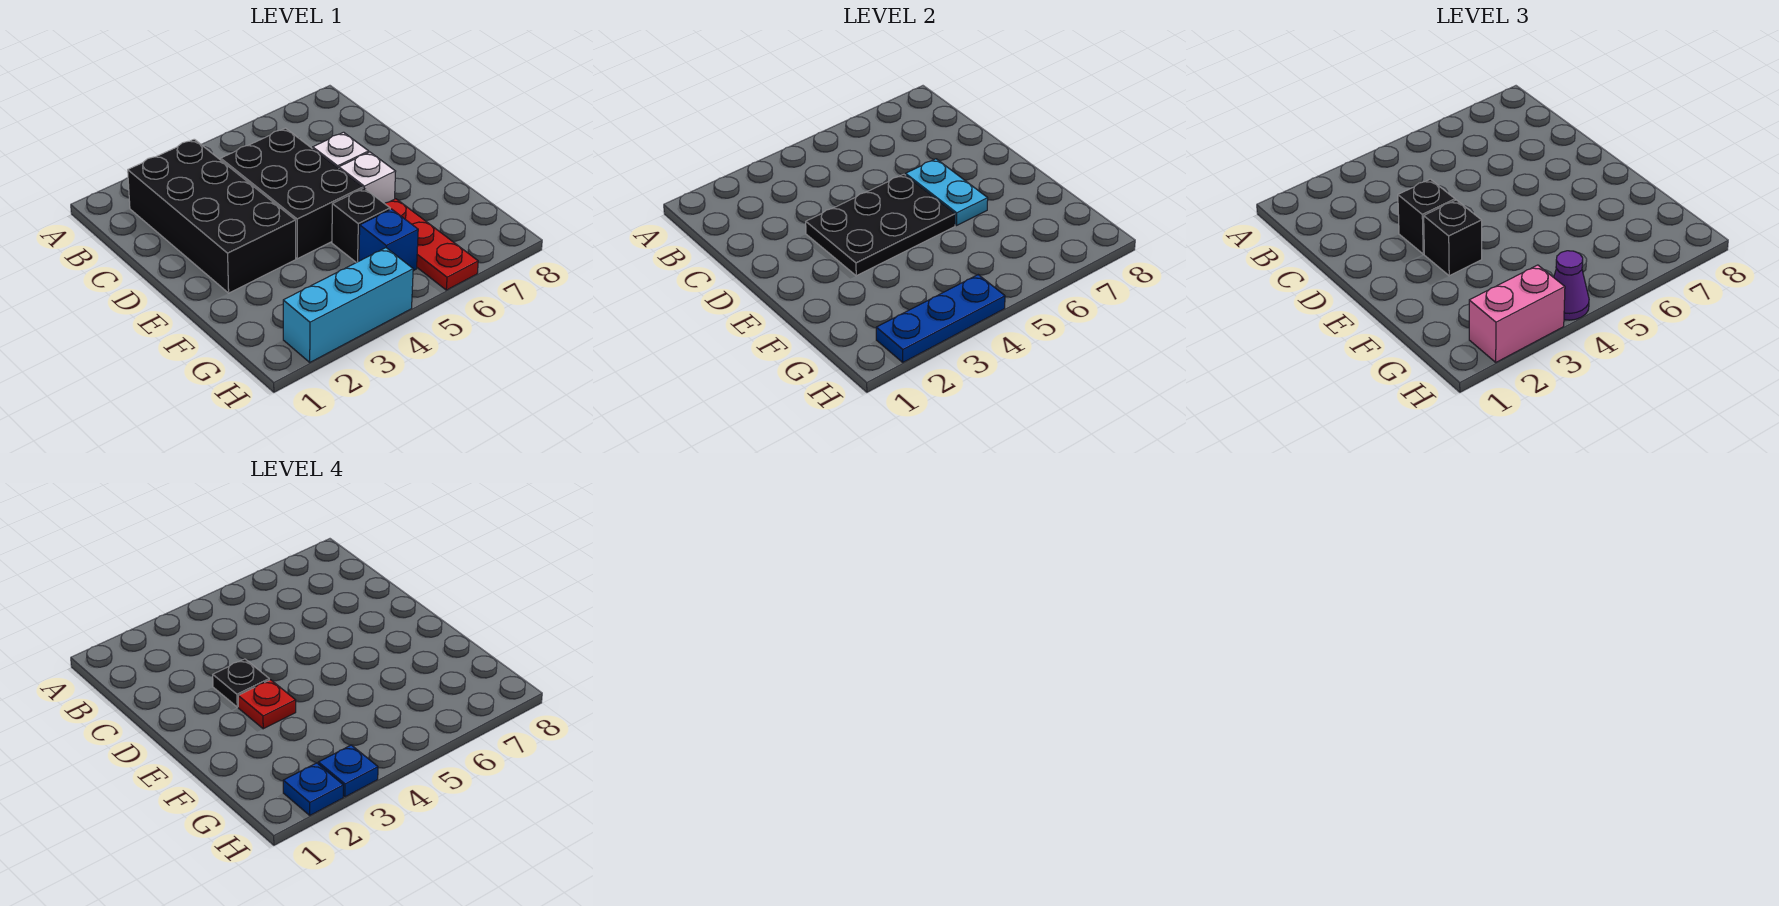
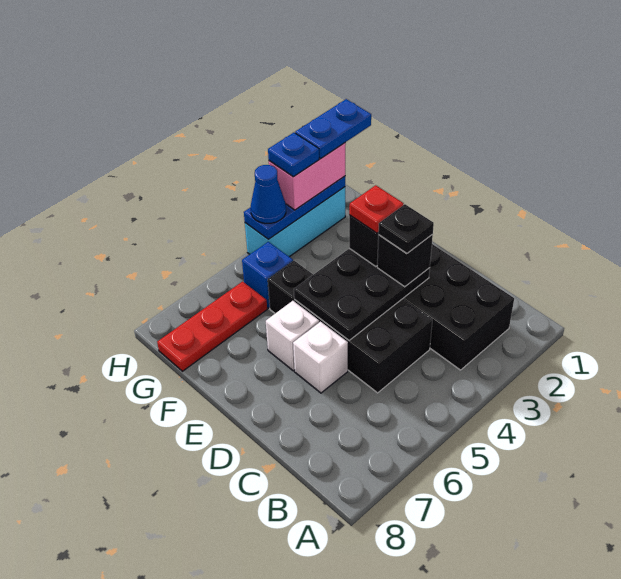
cyan 1x2 plate [906,159,988,226] -> none
red 1x3 plate [385,199,478,290] -> red 1x3 plate turned to [157,282,267,371]
blue 1x1 plate [283,763,343,815] -> blue 1x2 plate [295,99,371,159]
purple 1x1 cone [1554,251,1589,320] -> blue 1x1 cone [251,165,286,223]

